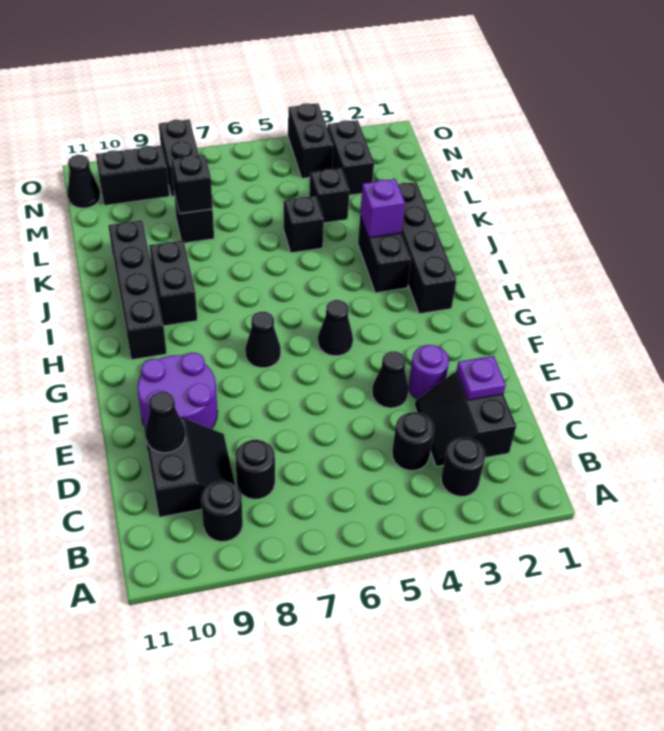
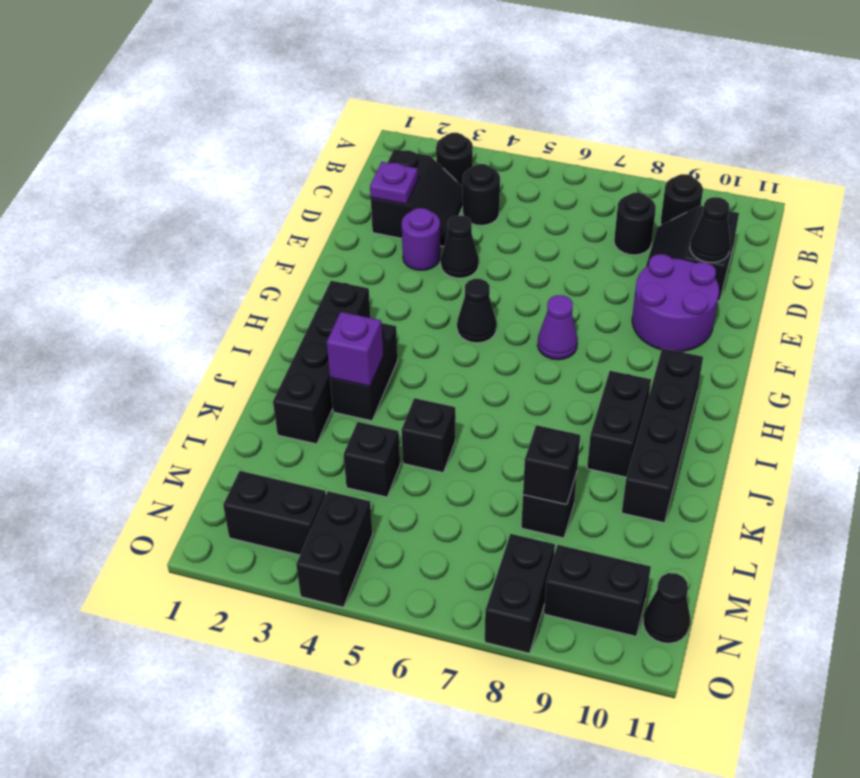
black 1x1 cone [245,312,281,368] -> purple 1x1 cone [537,295,578,360]
black 1x2 brick [327,120,374,195] -> black 1x2 brick turned to [223,471,326,555]

